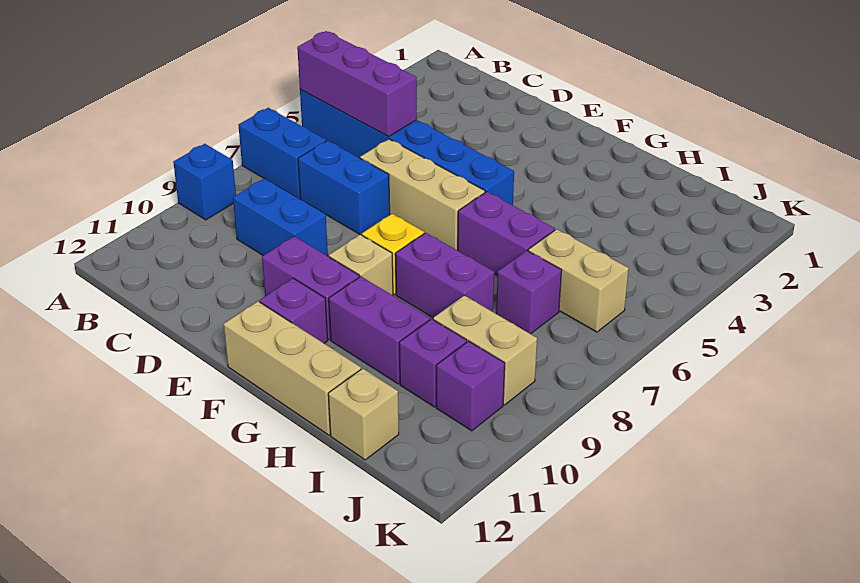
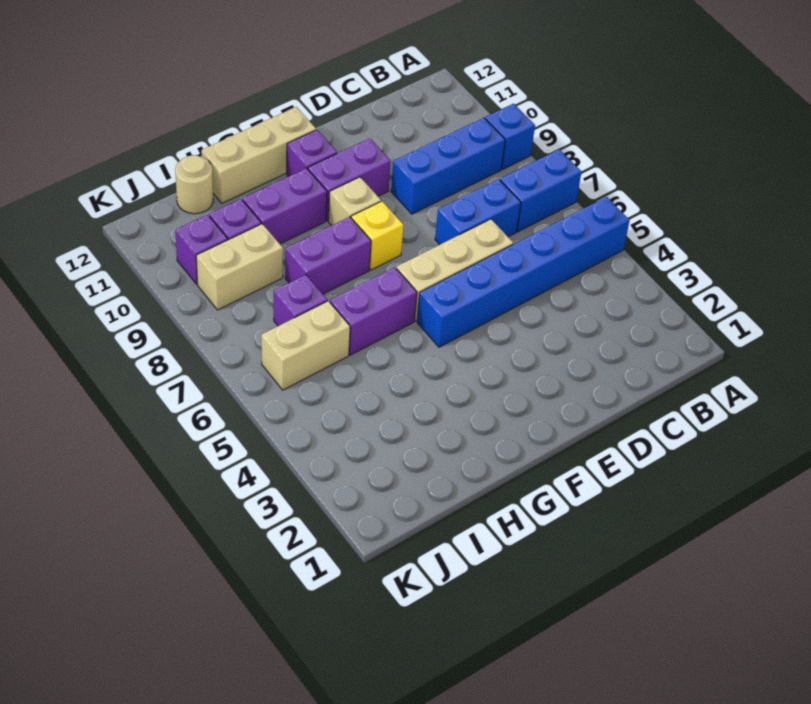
purple 1x3 brick [297,31,417,136] -> none
blue 1x2 brick [233,179,328,256] -> blue 1x3 brick [391,118,505,214]
tan 1x1 brick [328,368,399,460] -> tan 1x1 round brick [175,155,213,214]

